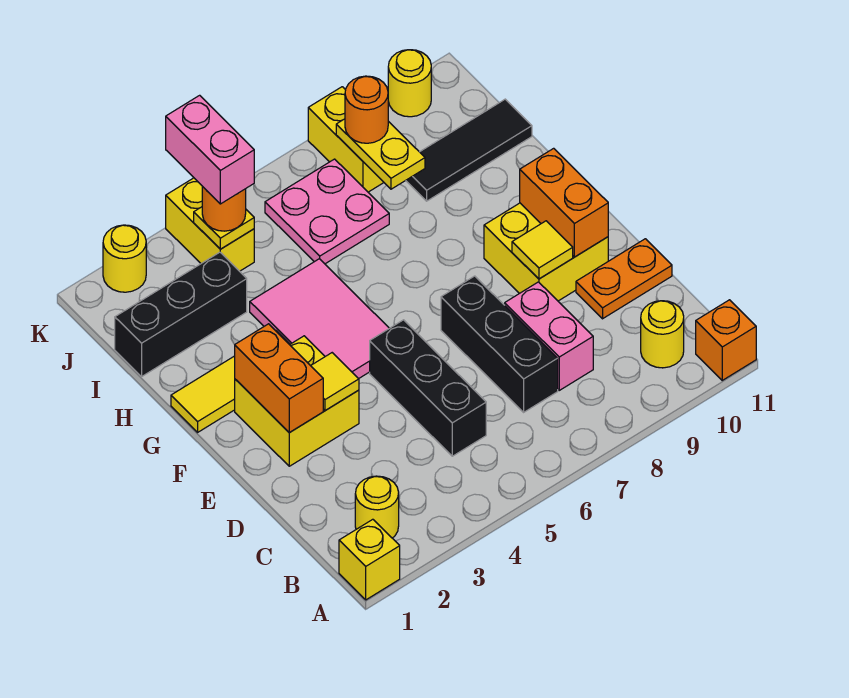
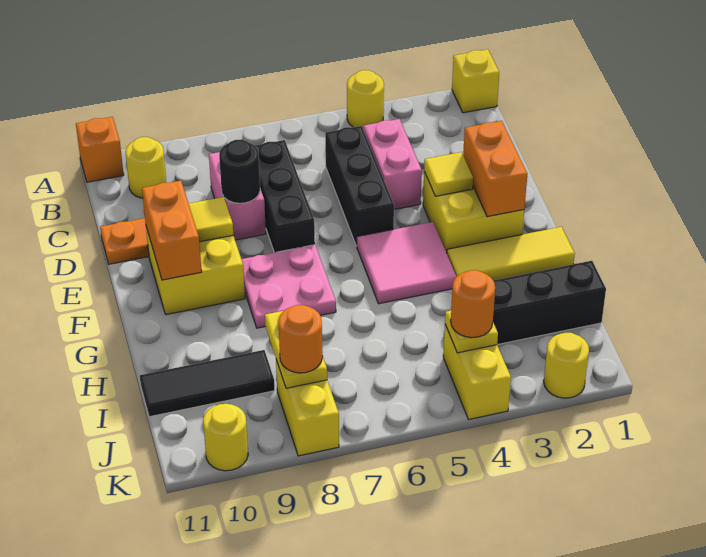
yellow 1x1 round brick [355,476,399,538] -> yellow 1x1 round brick moved to [347,70,384,128]
none -> black 1x1 round brick [219,140,260,203]
pink 2x3 tile [250,259,389,379] -> pink 2x2 tile [357,222,457,304]
pink 2x2 plate [265,159,389,264] -> pink 2x2 plate moved to [241,245,336,328]
pink 1x2 brick [166,95,254,204] -> pink 1x2 brick moved to [363,119,422,209]

